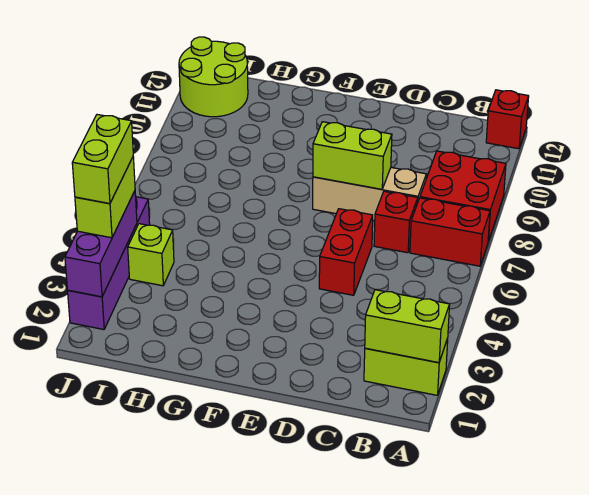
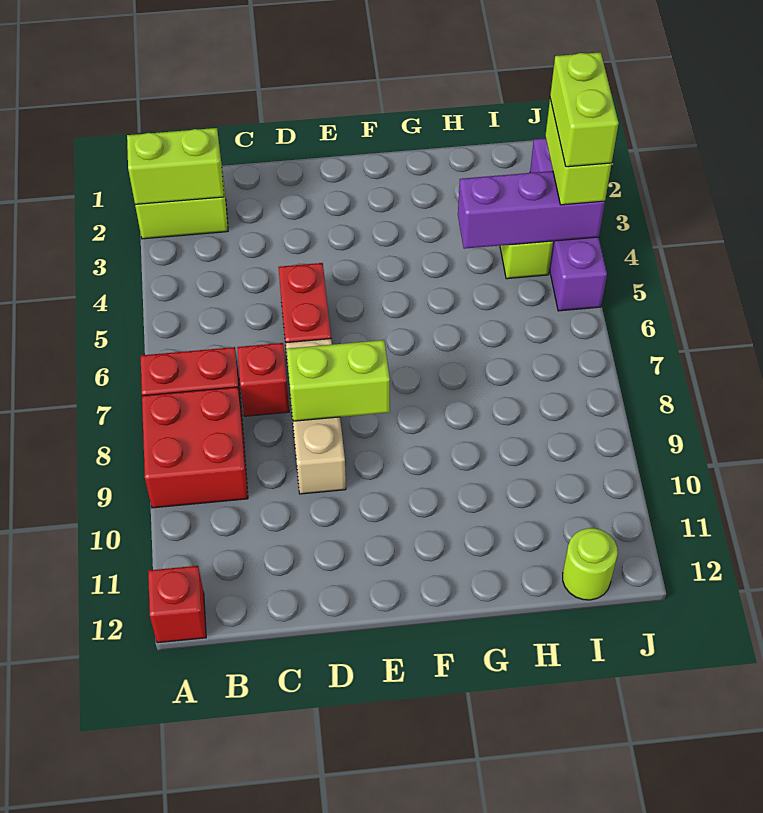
tan 1x3 brick [313,168,426,221] -> tan 1x3 brick turned to [286,339,346,494]
lime 2x2 round brick [179,37,248,117] -> lime 1x1 round brick [563,528,618,600]
purple 1x3 brick [65,191,137,297] -> purple 1x3 brick turned to [458,171,605,249]

